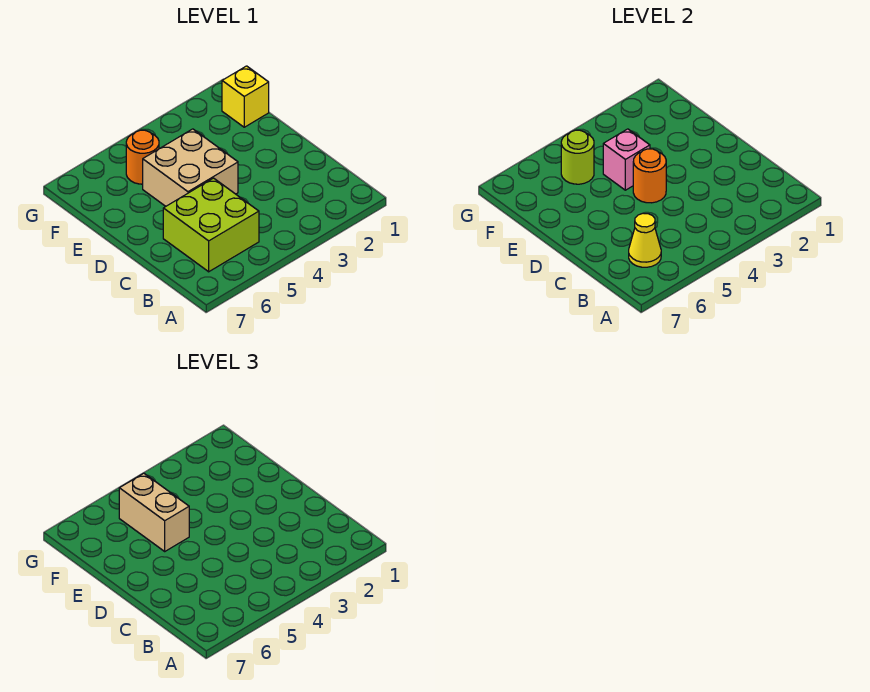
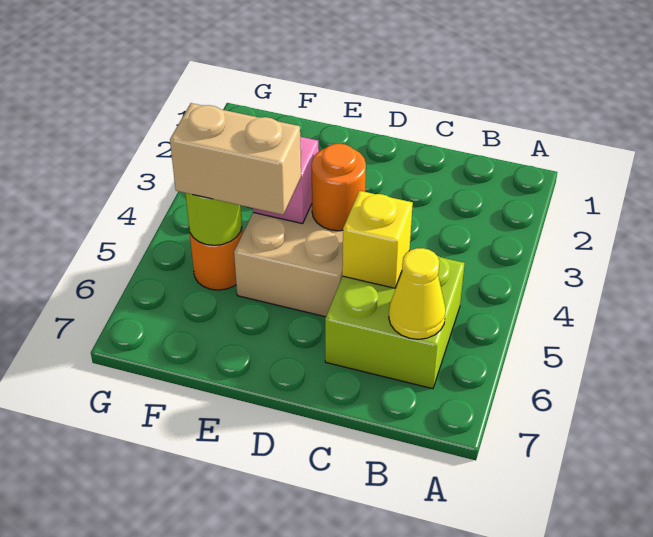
yellow 1x1 brick [222,66,269,127] -> yellow 1x1 brick moved to [342,191,413,288]

